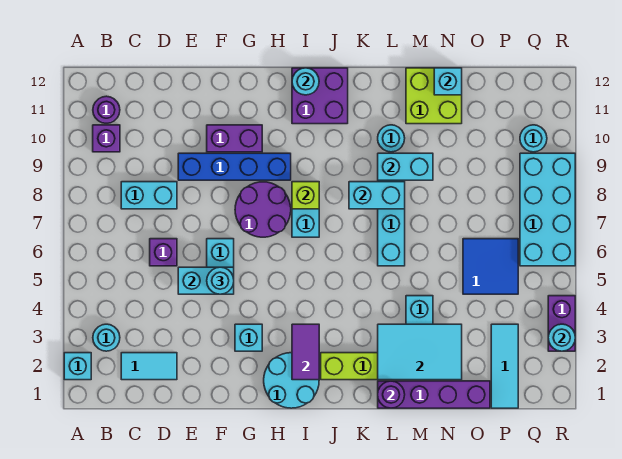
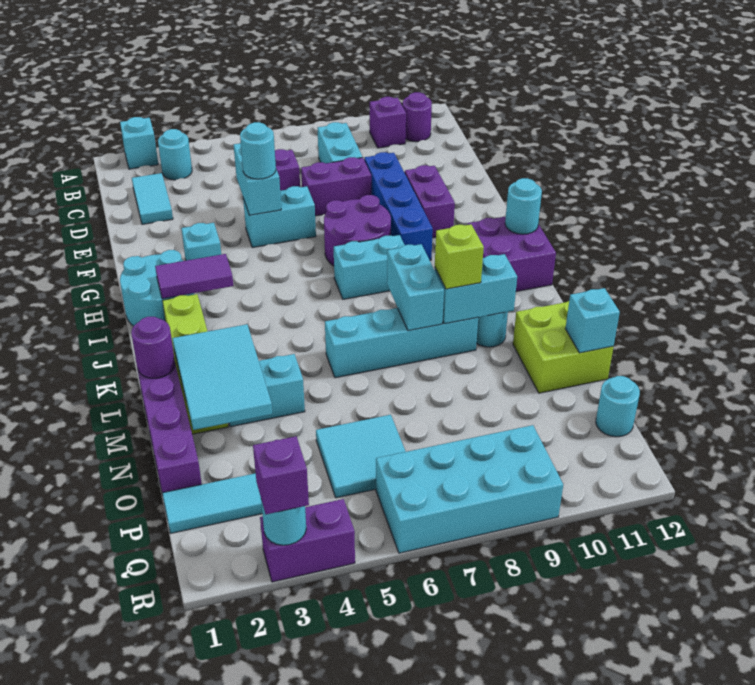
none -> purple 1x2 brick [301,157,371,216]
lime 1x1 brick [292,182,319,209] -> lime 1x1 brick moved to [435,224,484,289]
cyan 1x2 brick [378,153,433,180] -> cyan 1x2 brick turned to [435,254,517,324]
blue 2x2 tile [463,239,518,294] -> cyan 2x2 tile [316,415,406,498]
cyan 1x1 round brick [520,125,547,152] -> cyan 1x1 round brick moved to [596,376,640,437]
none -> purple 1x1 brick [253,436,309,514]

